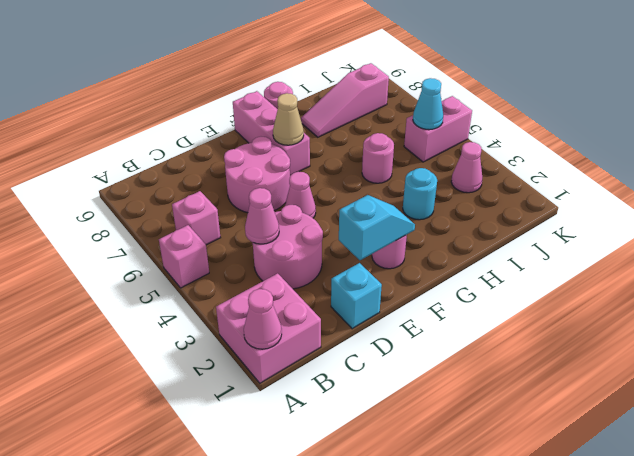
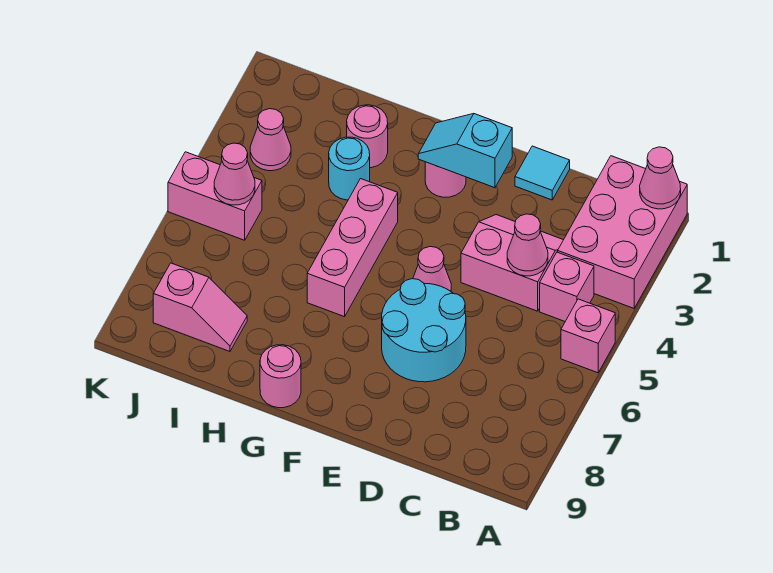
pink 2x2 brick [216,273,321,383] -> pink 2x3 brick [558,156,687,308]
pink 1x1 brick [172,191,221,245] -> pink 1x1 brick moved to [540,252,594,321]
pink 2x2 round brick [253,205,323,289] -> pink 2x2 slope [461,215,563,311]
cyan 1x1 brick [331,263,382,329] -> cyan 1x1 tile [515,146,570,200]
pink 2x2 round brick [224,137,290,213] -> cyan 2x2 round brick [382,279,466,382]
pink 1x3 brick [233,91,310,176] -> pink 1x3 brick moved to [307,179,398,317]
tan 1x1 cone [273,93,304,145] -> none
pink 1x1 round brick [362,133,394,183] -> pink 1x1 round brick moved to [347,105,388,168]
pink 1x3 slope [301,63,389,137] -> pink 1x2 slope [153,263,247,351]
cyan 1x1 cone [413,78,443,130] -> pink 1x1 cone [214,143,255,205]

